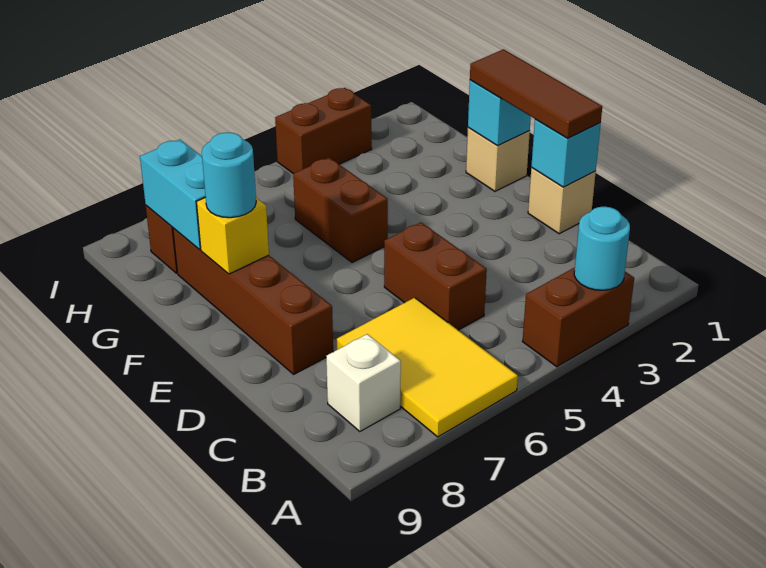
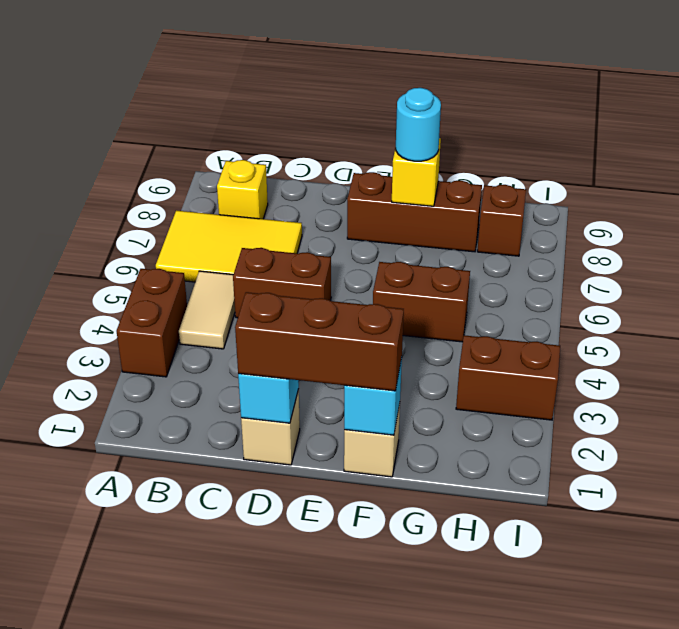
cyan 1x1 round brick [574,207,630,290] -> none
none -> tan 1x2 tile [179,271,235,349]
white 1x1 brick [326,334,401,432] -> yellow 1x1 brick [217,160,268,219]
brown 1x3 tile [470,49,602,138] -> brown 1x3 brick [235,292,404,391]
brown 1x4 brick [173,228,333,374] -> brown 1x3 brick [347,172,482,252]
cyan 1x2 brick [140,140,206,249] -> none
brown 1x2 brick [275,88,372,174] -> brown 1x2 brick turned to [456,335,560,420]

